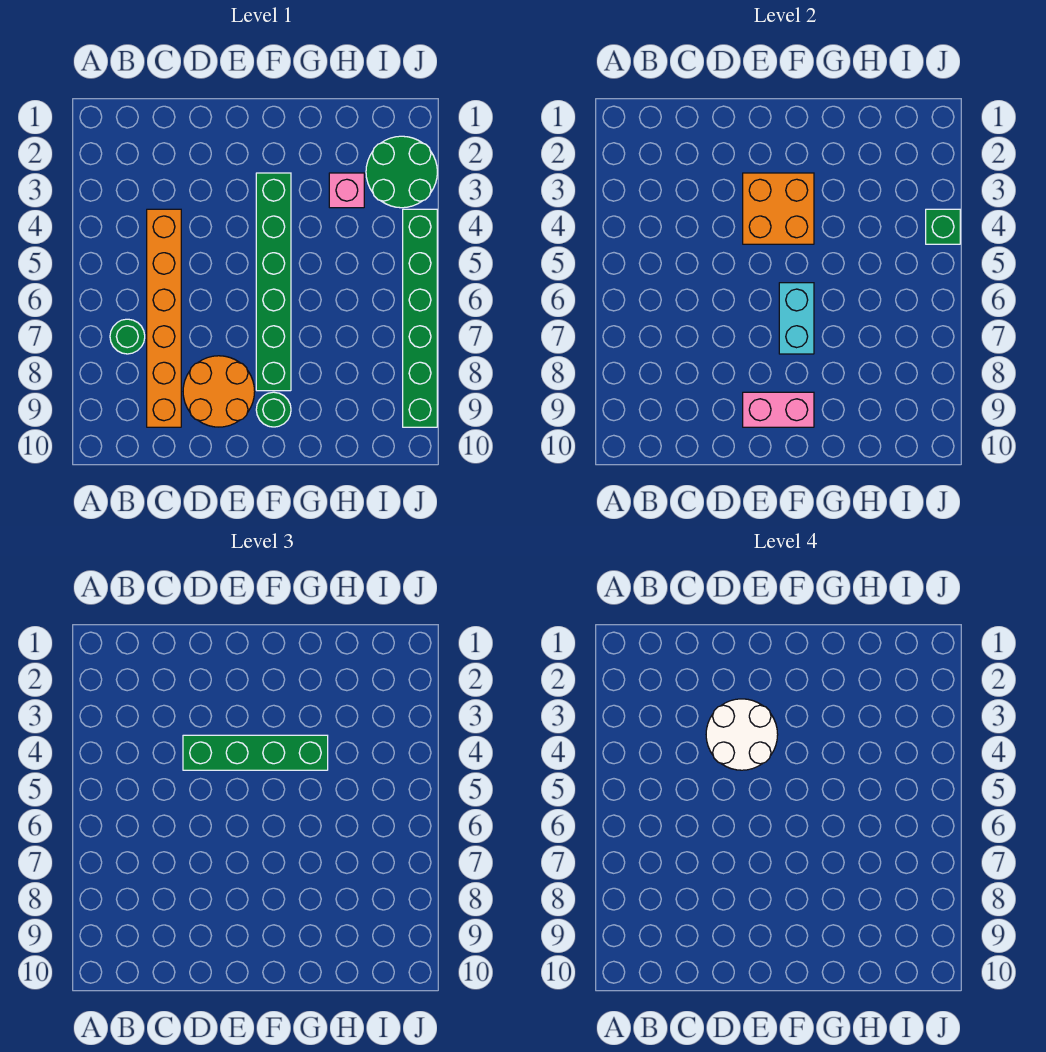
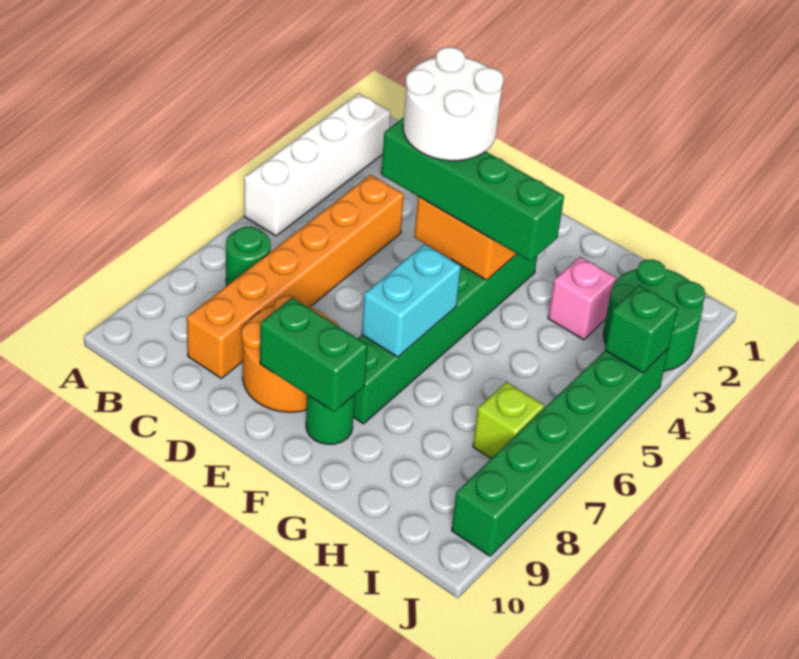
none -> white 1x4 brick [244,93,390,236]
pink 1x2 brick [743,392,814,427] -> green 1x2 brick [260,298,368,412]
none -> lime 1x1 brick [473,382,544,459]

